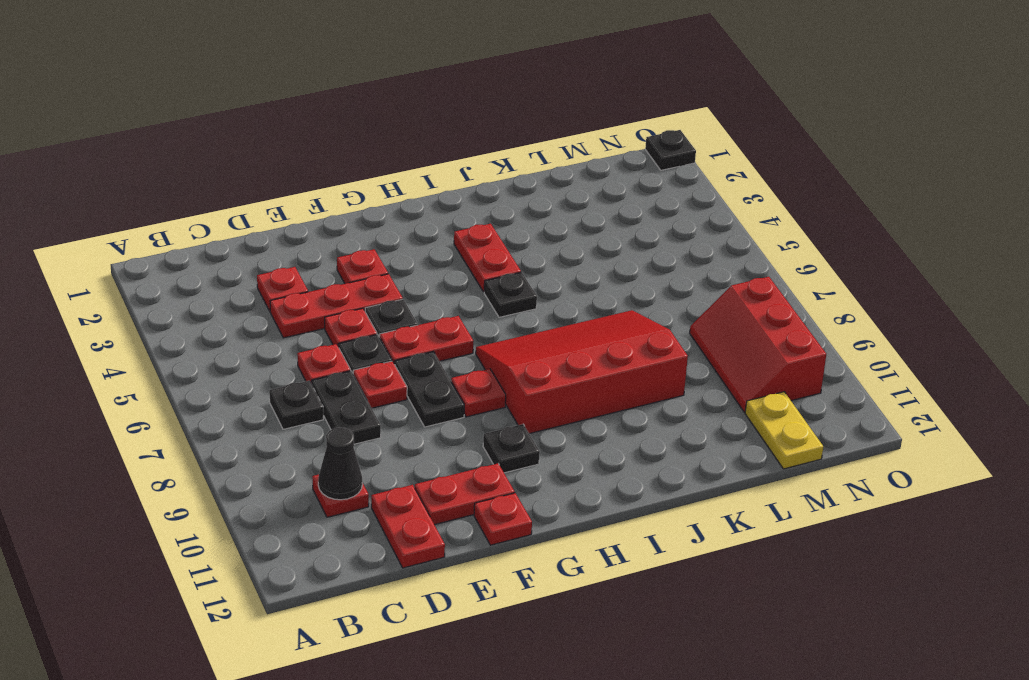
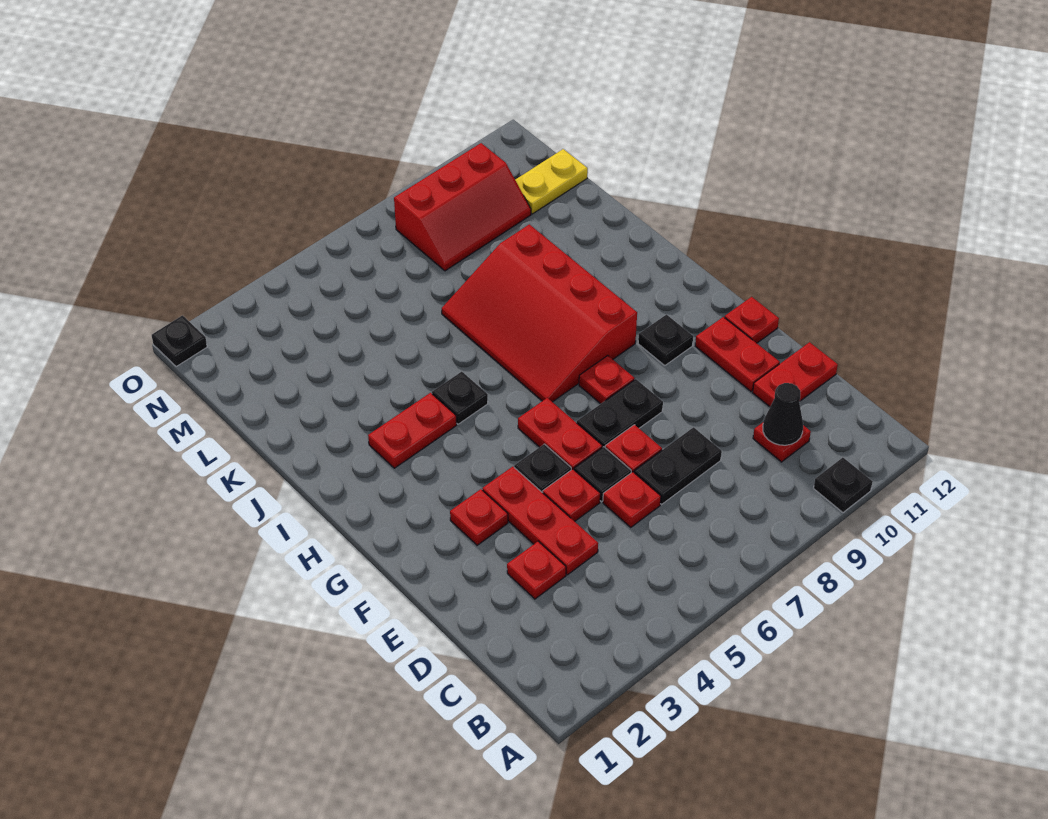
black 1x1 plate [269,381,323,429] -> black 1x1 plate moved to [813,458,873,513]

